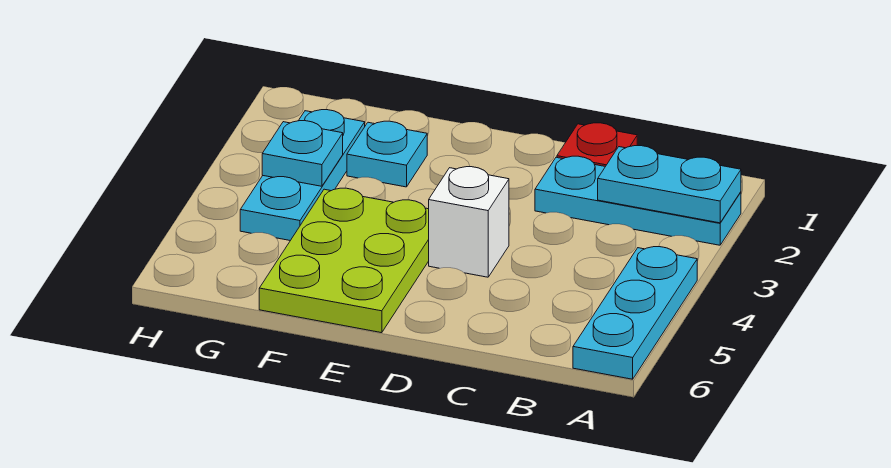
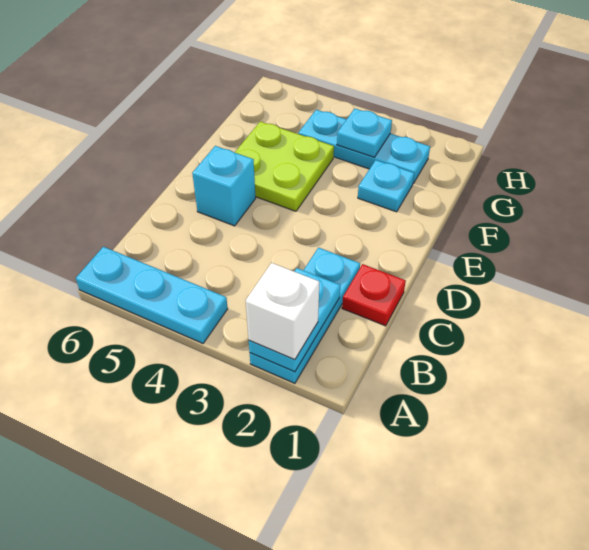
white 1x1 brick [429,167,509,277] -> white 1x1 brick moved to [246,263,319,360]
none -> cyan 1x1 brick [192,146,256,226]
lime 2x3 plate [259,188,429,333] -> lime 2x2 plate [235,121,334,211]

